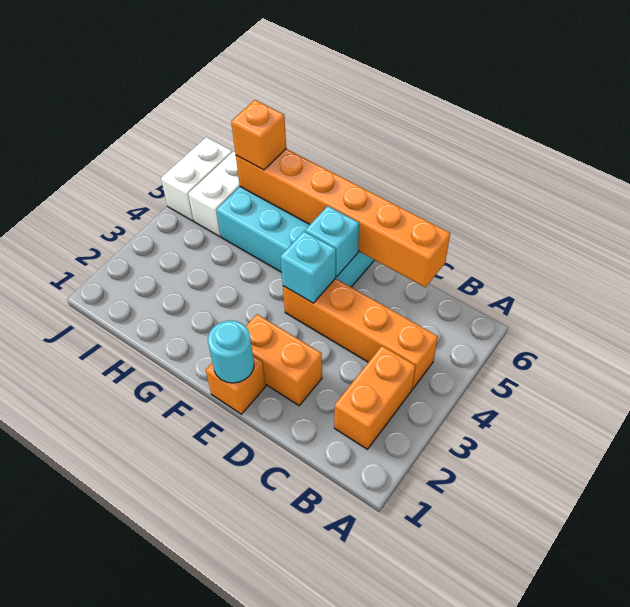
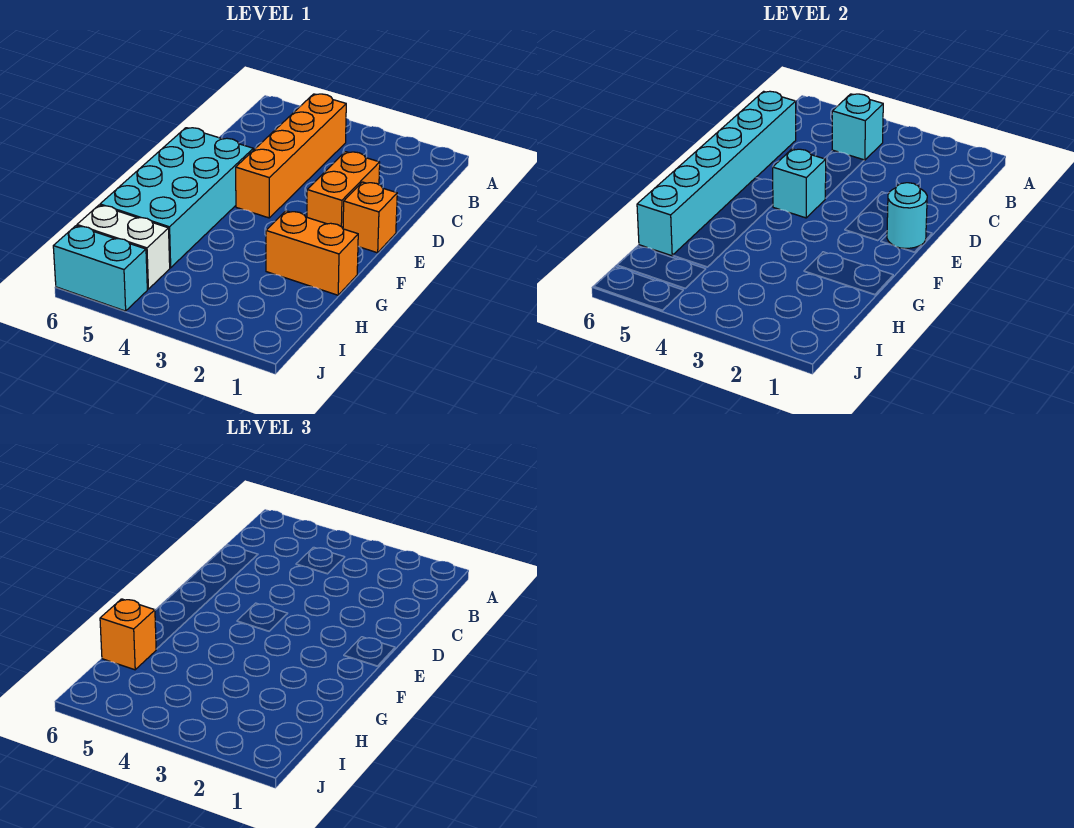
orange 1x2 brick [334,346,416,449] -> orange 1x2 brick moved to [266,211,358,295]
orange 1x6 brick [236,149,450,287] -> cyan 1x6 brick [637,91,796,256]
cyan 1x1 brick [305,206,359,277] -> cyan 1x1 brick moved to [832,94,883,160]
white 1x2 brick [161,137,232,221] -> cyan 1x2 brick [53,226,147,311]

